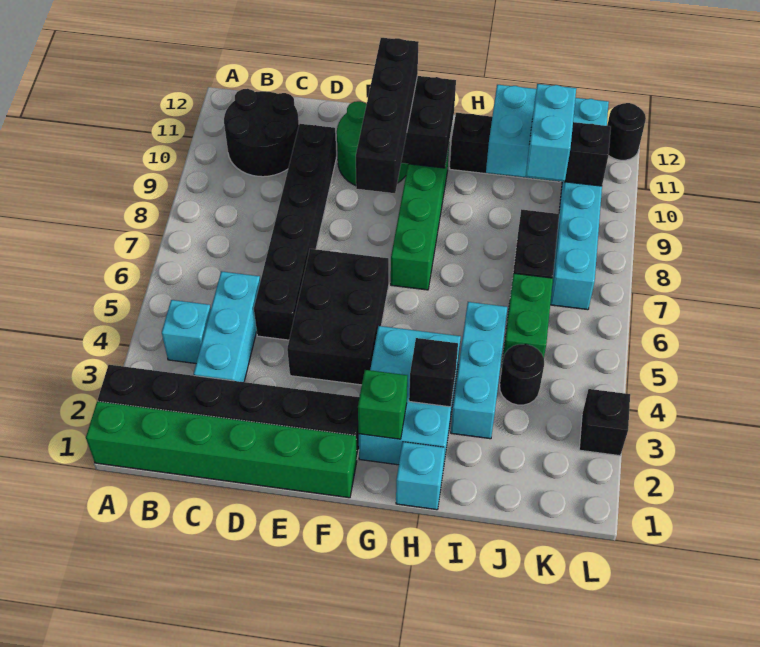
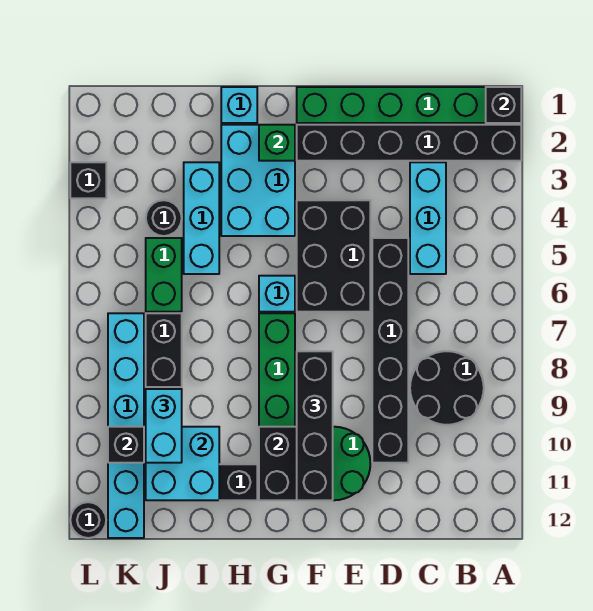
cyan 1x1 brick [162,300,211,363] -> cyan 1x1 brick moved to [259,276,295,312]
black 2x2 round brick [224,89,299,177] -> black 2x2 round brick moved to [410,351,484,425]
black 1x1 brick [409,338,458,407] -> black 1x1 brick moved to [486,87,521,123]

